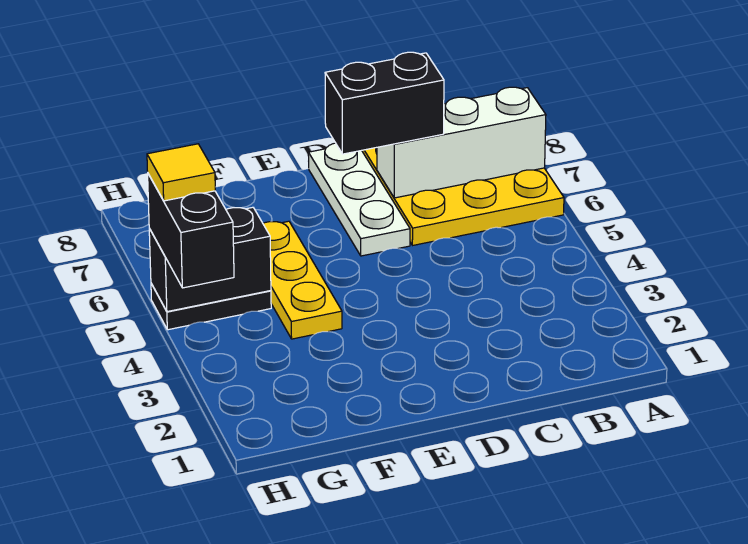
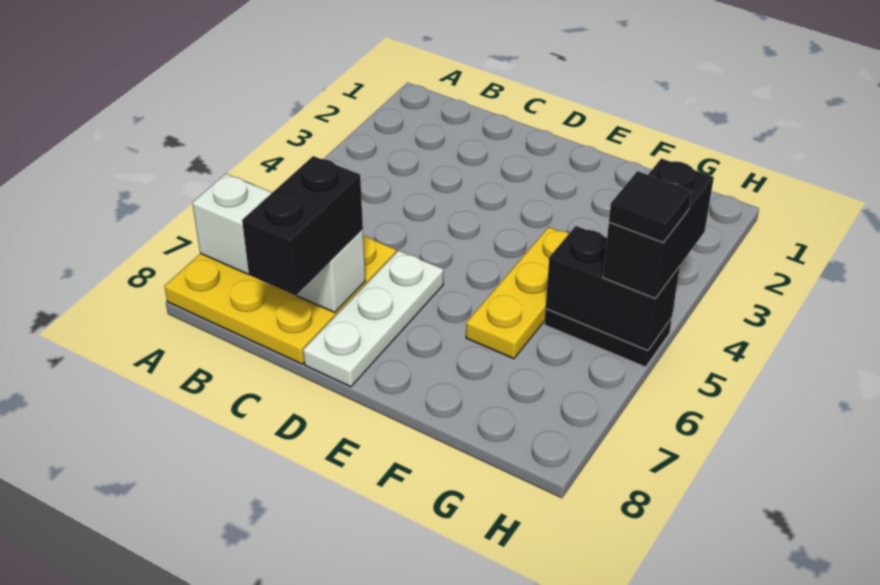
black 1x2 brick [325,52,444,154] -> black 1x2 brick turned to [242,156,363,295]
yellow 1x1 tile [147,144,215,201] -> black 1x1 tile [609,171,692,243]

